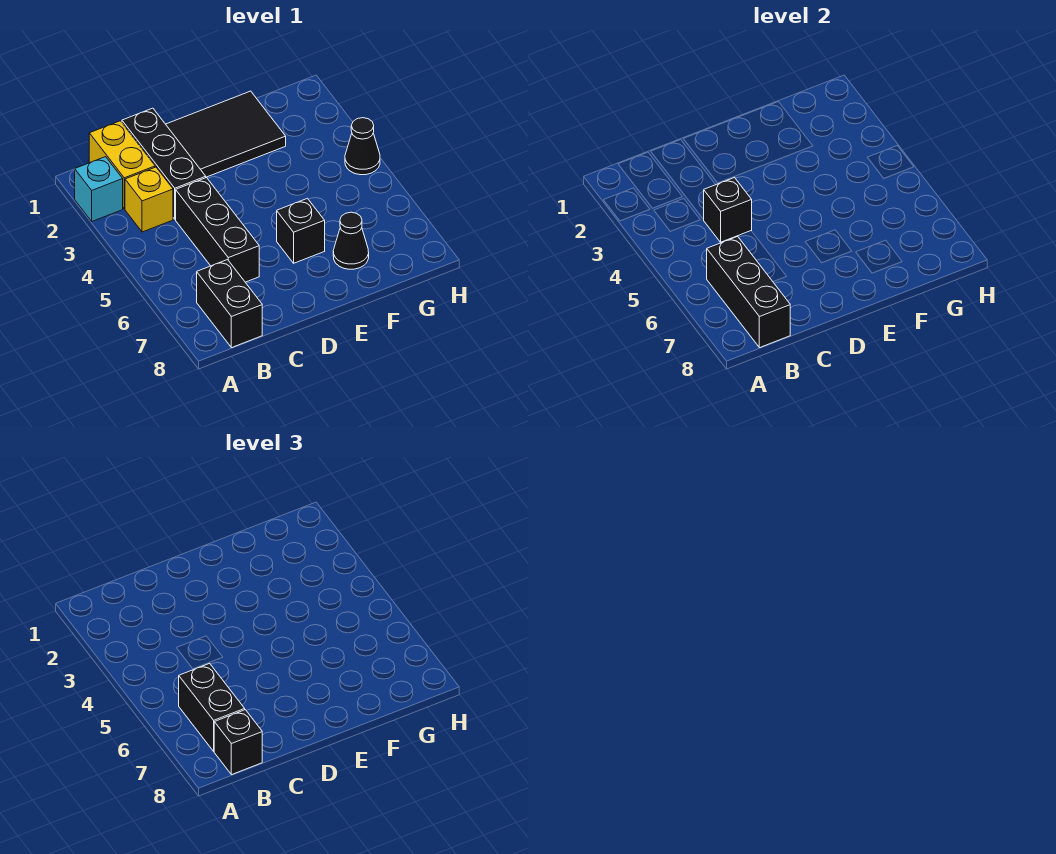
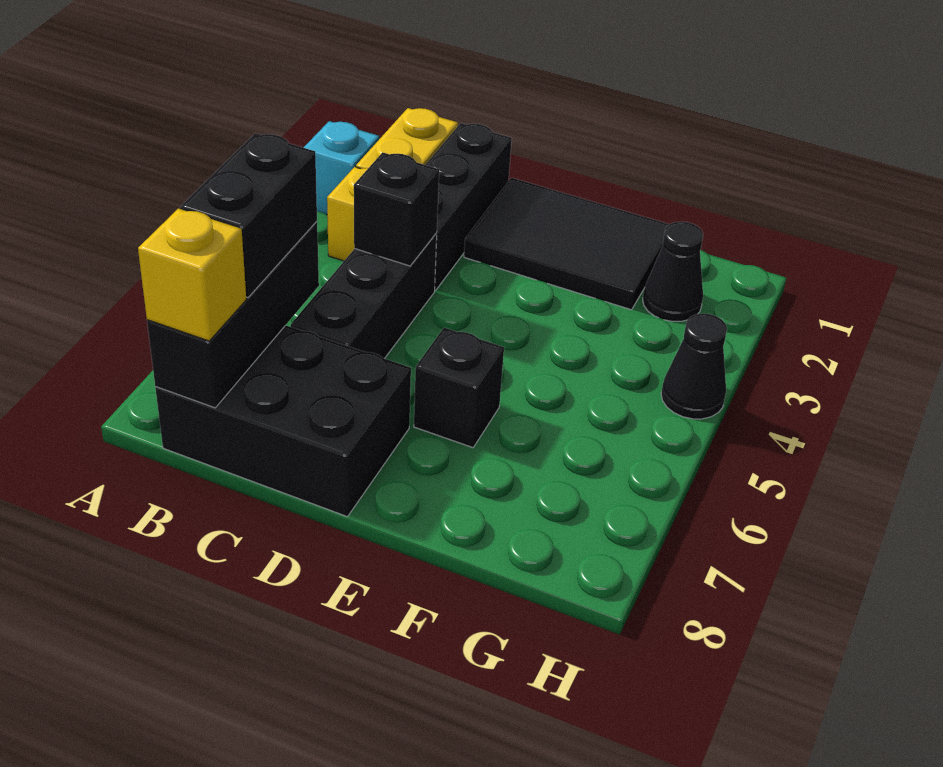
black 1x2 brick [197,260,262,348] -> black 2x3 brick [155,325,411,517]
black 1x1 brick [214,710,262,775] -> yellow 1x1 brick [138,209,246,341]
black 1x1 cone [333,212,369,269] -> black 1x1 cone moved to [643,222,703,321]

